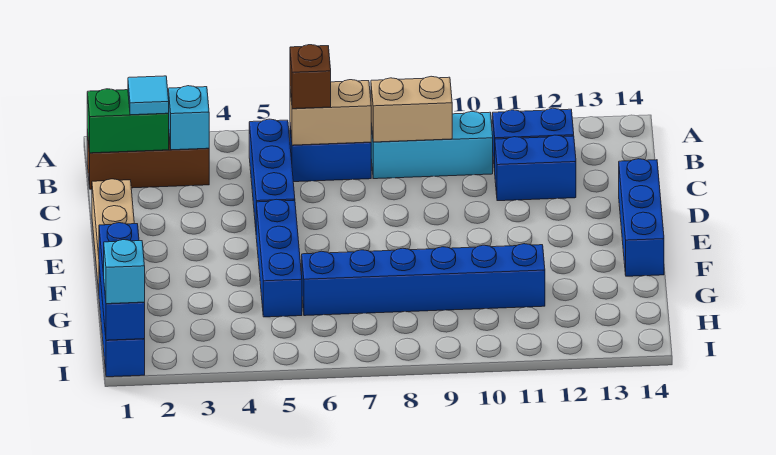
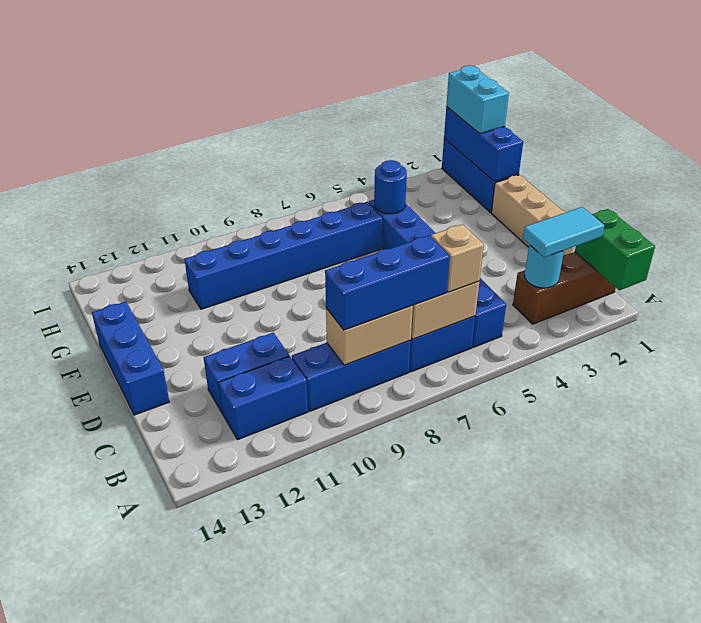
green 1x2 brick [87,89,169,153] -> green 1x2 brick turned to [575,209,655,290]
cyan 1x1 tile [128,76,169,115] -> cyan 1x2 tile [523,207,605,257]
cyan 1x1 brick [168,86,209,150] -> cyan 1x1 round brick [524,244,564,288]
brown 1x1 brick [290,45,331,109] -> tan 1x1 brick [431,224,484,292]
none -> blue 1x3 brick [325,236,450,330]
cyan 1x3 brick [371,111,493,179] -> blue 1x3 brick [292,341,411,411]
none -> blue 1x1 round brick [374,160,407,214]
cyan 1x1 brick [104,240,145,304] -> cyan 1x2 brick [446,65,509,134]

